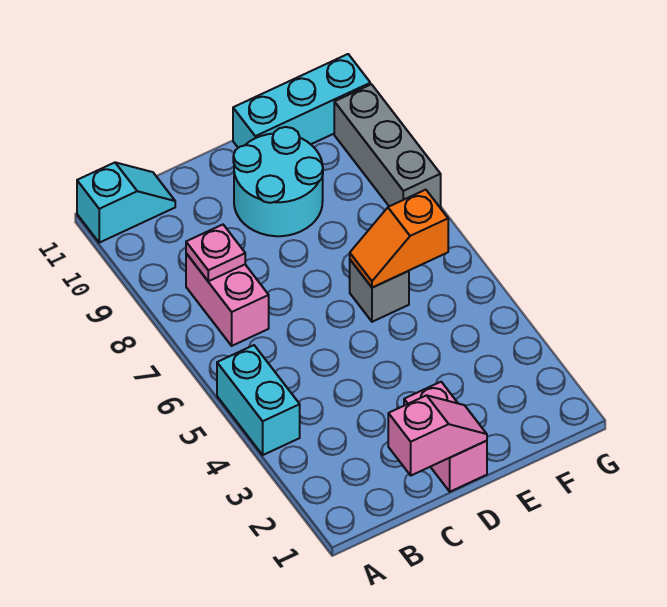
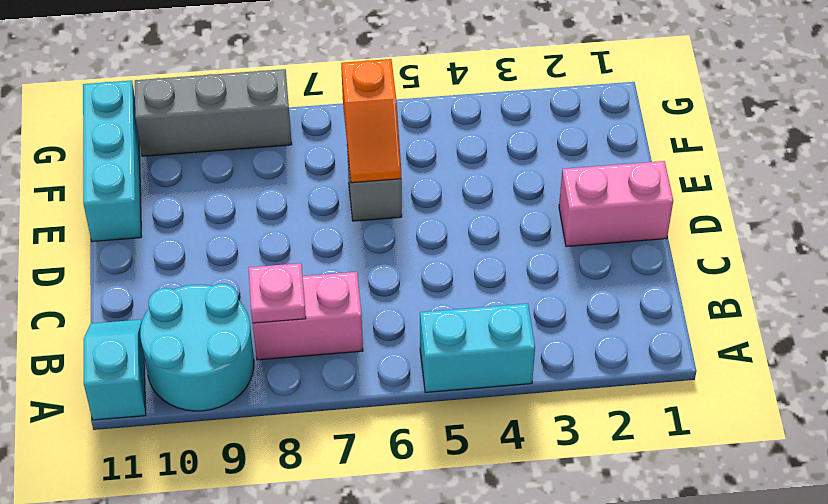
pink 1x2 slope [388,395,487,475] -> none
cyan 2x2 round brick [233,127,323,236] -> cyan 2x2 round brick moved to [140,284,254,411]

